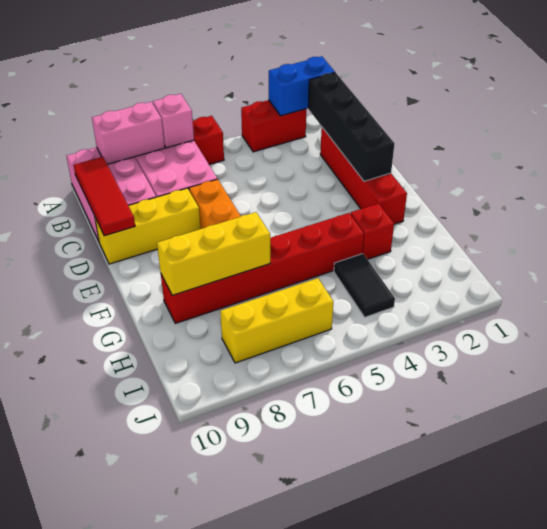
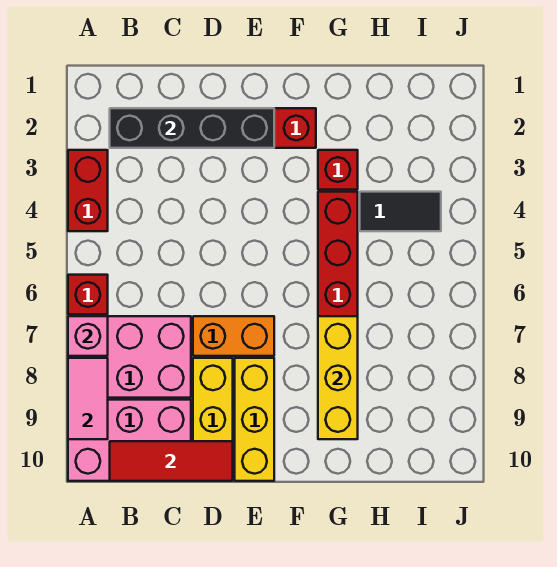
blue 1x2 brick [269,56,335,116] -> none
pink 1x2 brick [92,102,165,164] -> pink 1x2 tile [68,358,108,439]
yellow 1x3 brick [220,278,333,363] -> yellow 1x3 brick moved to [235,358,274,481]

